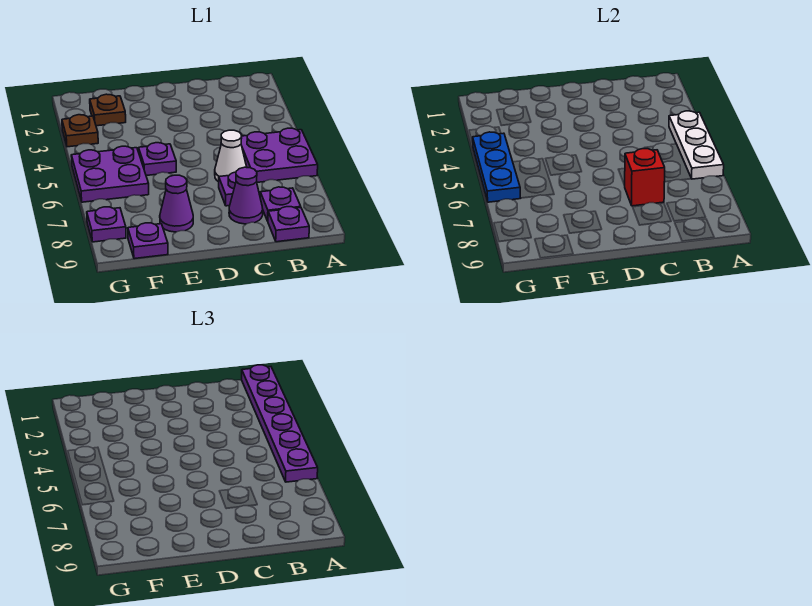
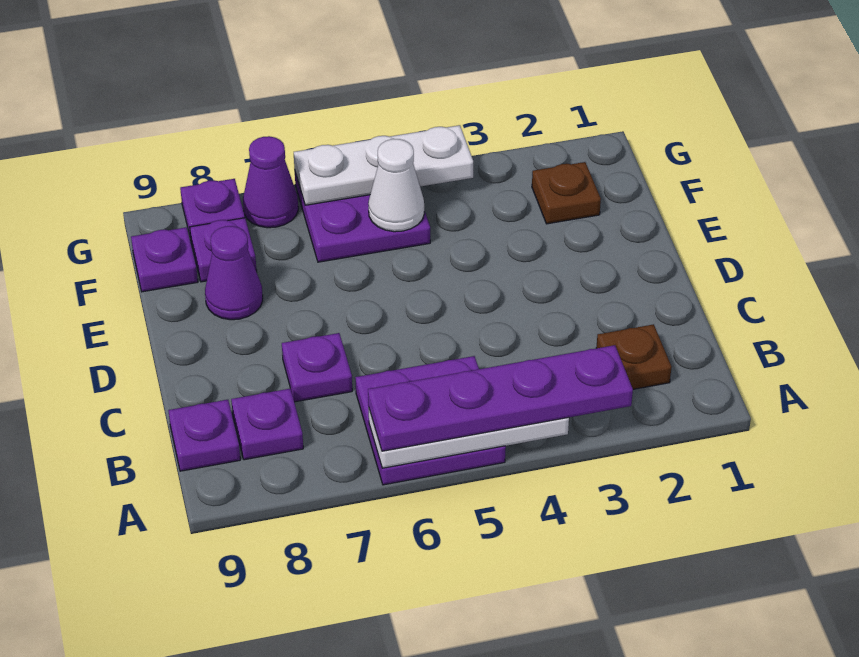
purple 1x6 plate [242,365,318,482] -> purple 1x4 plate [368,345,633,451]
white 1x1 cone [215,130,246,182] -> white 1x1 cone moved to [368,139,424,232]
red 1x1 brick [625,149,665,206] -> none
purple 1x1 cone [229,167,263,224] -> purple 1x1 cone moved to [243,136,298,228]
purple 1x1 plate [139,143,176,176] -> purple 1x1 plate moved to [190,218,257,282]
brown 1x1 plate [62,115,98,147] -> brown 1x1 plate moved to [596,324,671,389]
blue 1x3 plate [473,132,521,202] -> white 1x3 plate [294,125,473,205]

